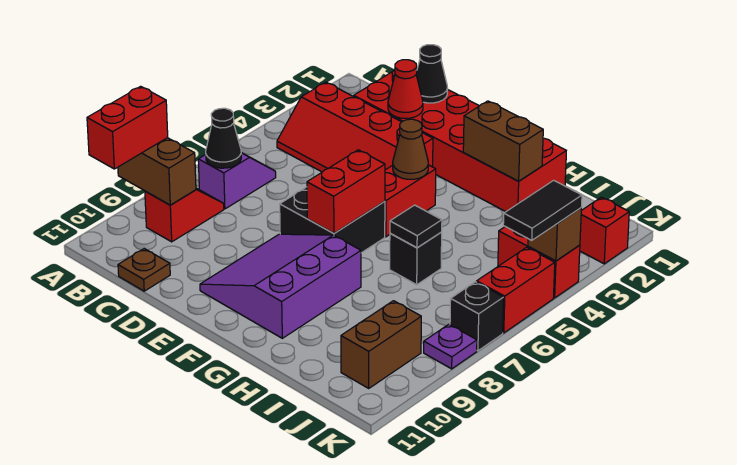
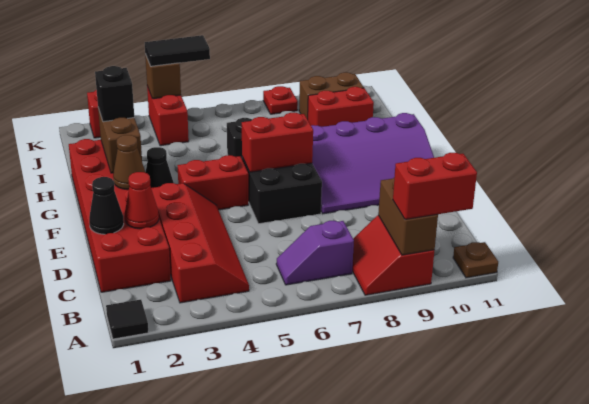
black 1x1 cone [206,108,241,168] -> black 1x1 cone moved to [145,147,174,188]
red 1x2 slope [145,188,224,242] -> red 2x2 slope [352,215,435,295]
brown 1x1 plate [118,249,170,291] -> brown 1x1 plate moved to [453,242,498,278]
purple 3x3 slope [200,234,361,338] -> purple 3x4 slope [311,113,434,214]
brown 1x1 cone [393,119,428,179] -> brown 1x1 cone moved to [113,135,145,190]
black 1x1 tile [390,205,442,248] -> black 1x1 tile moved to [106,300,149,339]
red 1x2 brick [477,247,555,333] -> red 1x2 brick moved to [308,87,374,127]
black 1x1 brick [450,282,504,351] -> black 1x1 brick moved to [95,66,134,122]
purple 1x1 plate [424,324,477,369] -> red 1x1 plate [263,86,298,114]

